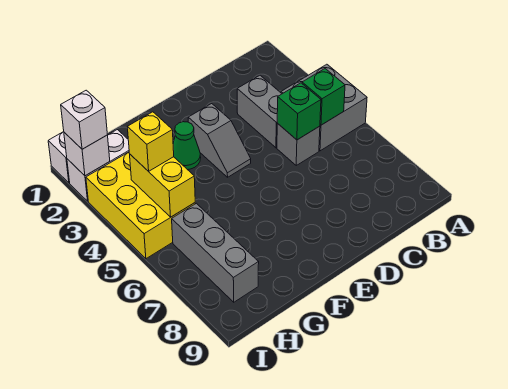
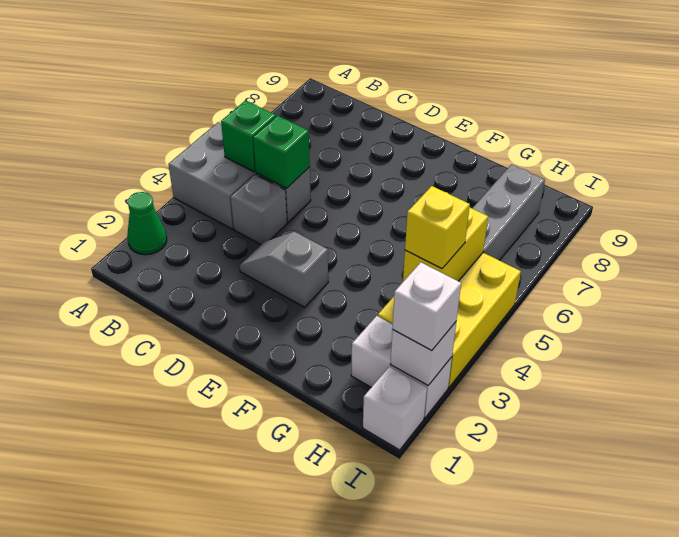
grey 1x2 brick [237,75,282,148] -> grey 1x1 brick [231,175,287,244]
grey 1x2 slope [188,104,251,177] -> grey 1x2 slope turned to [240,232,328,307]
green 1x1 cone [173,122,201,170] -> green 1x1 cone moved to [127,192,167,255]

